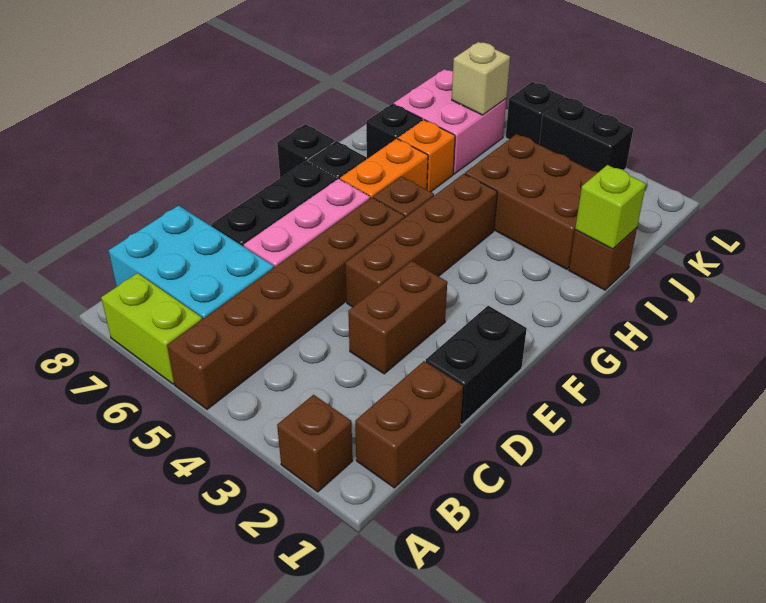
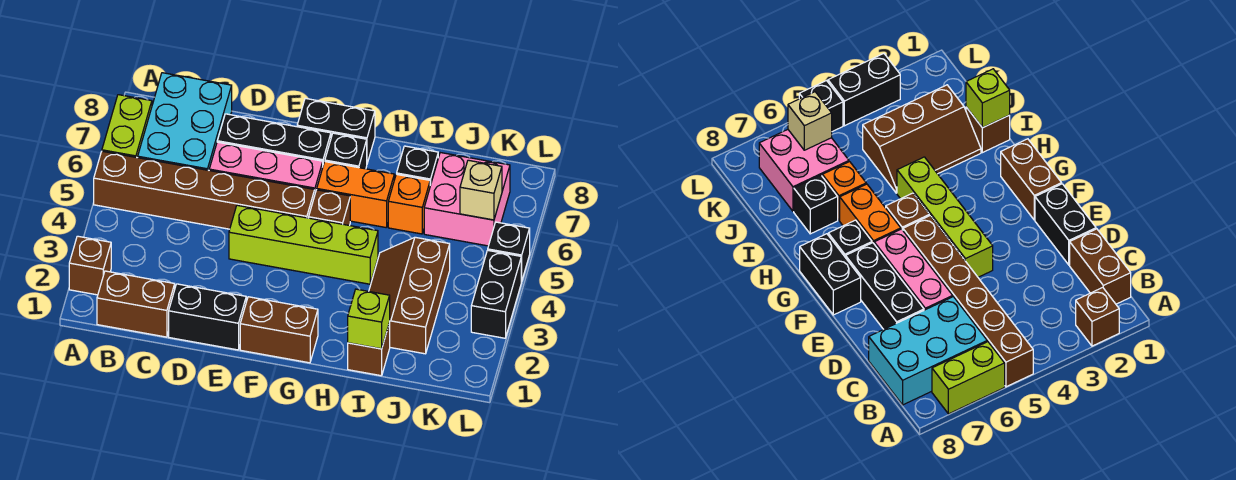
brown 1x2 brick [348,261,447,374] -> brown 1x2 brick moved to [240,297,318,363]
brown 1x4 brick [345,174,497,307] -> lime 1x4 brick [229,205,378,284]
black 1x1 brick [277,124,335,178] -> black 1x2 brick [297,98,375,163]
brown 2x3 brick [465,134,598,269] -> brown 2x3 slope [369,237,450,354]

